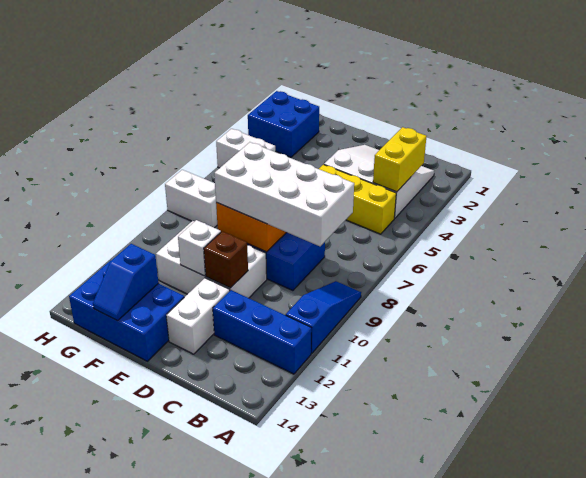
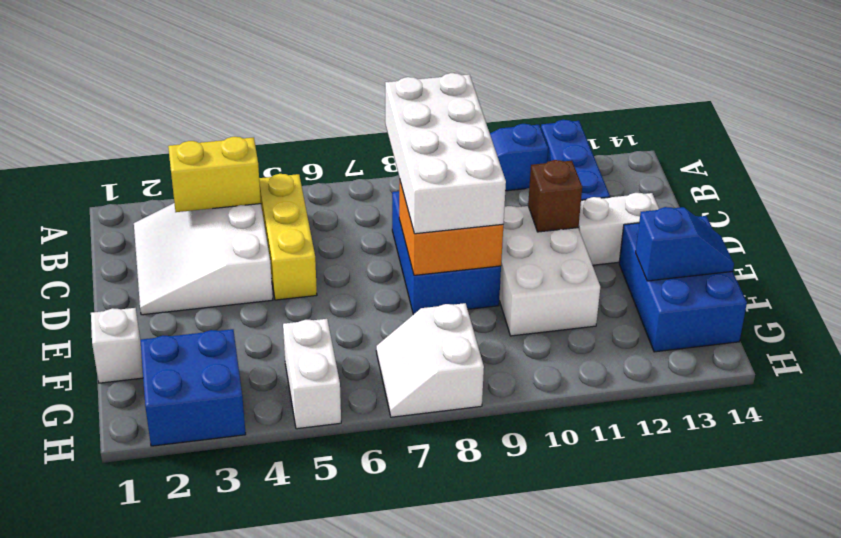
white 1x1 brick [178,220,221,276] -> white 1x1 brick moved to [91,308,143,383]

